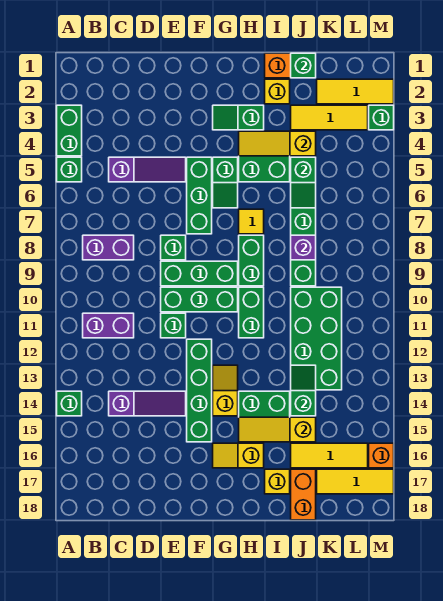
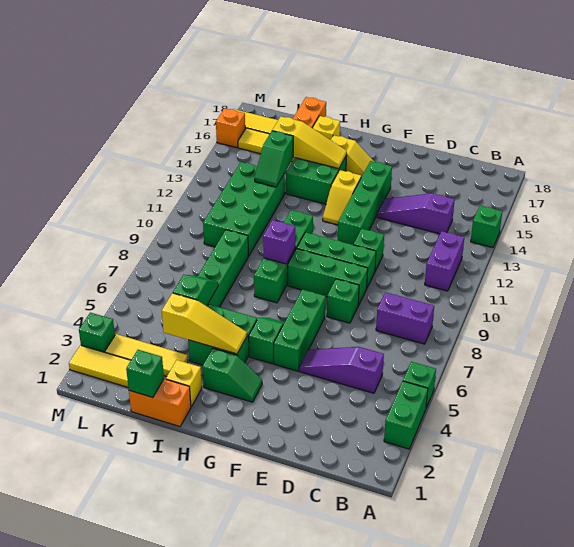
purple 1x2 brick [83,313,134,338] -> purple 1x2 brick turned to [425,231,464,291]
yellow 1x1 tile [239,209,264,234] -> none
purple 1x1 brick [291,235,316,260] -> purple 1x1 brick moved to [263,220,296,264]

